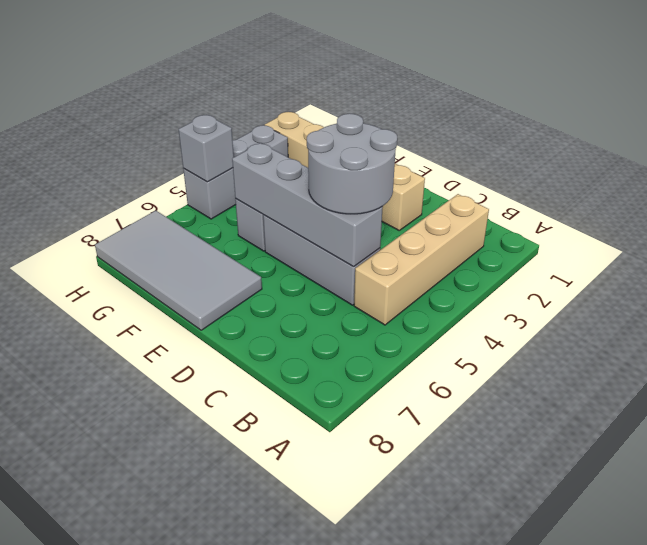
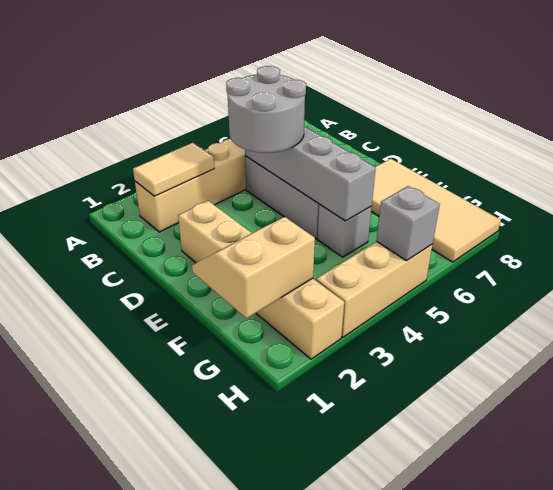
none -> tan 1x2 tile [133,143,214,196]
grey 2x4 tile [95,211,262,330] -> tan 2x4 tile [371,159,501,262]
none -> tan 2x2 slope [192,217,315,318]
grey 1x3 brick [183,125,288,219] -> tan 1x3 brick [316,242,433,337]

